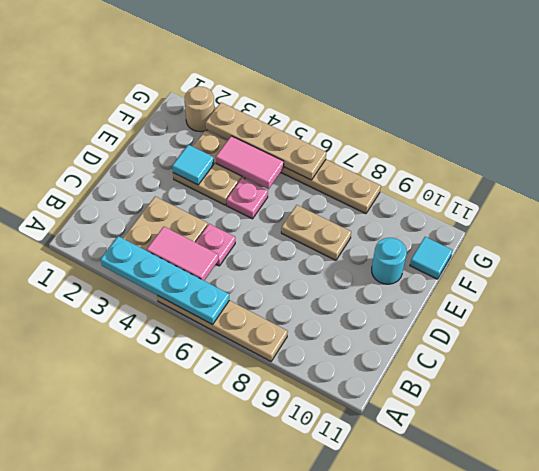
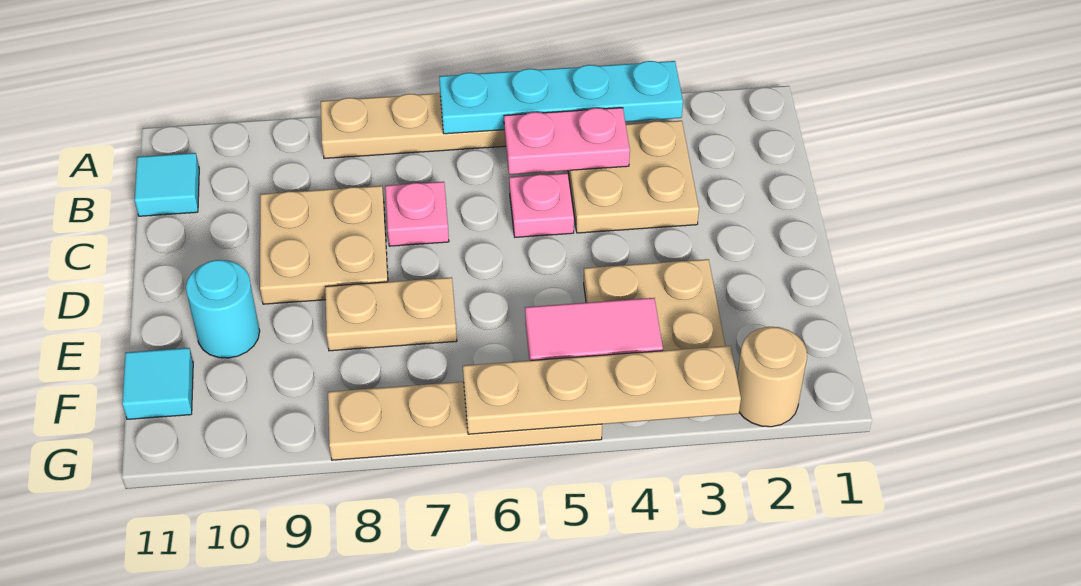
pink 1x2 tile [147,227,218,281] -> pink 1x2 plate [504,108,630,174]
none -> tan 2x2 plate [260,186,388,304]
cyan 1x1 tile [172,145,214,185] -> cyan 1x1 tile moved to [135,153,199,216]
pink 1x1 plate [227,178,268,219] -> pink 1x1 plate moved to [385,182,449,246]

